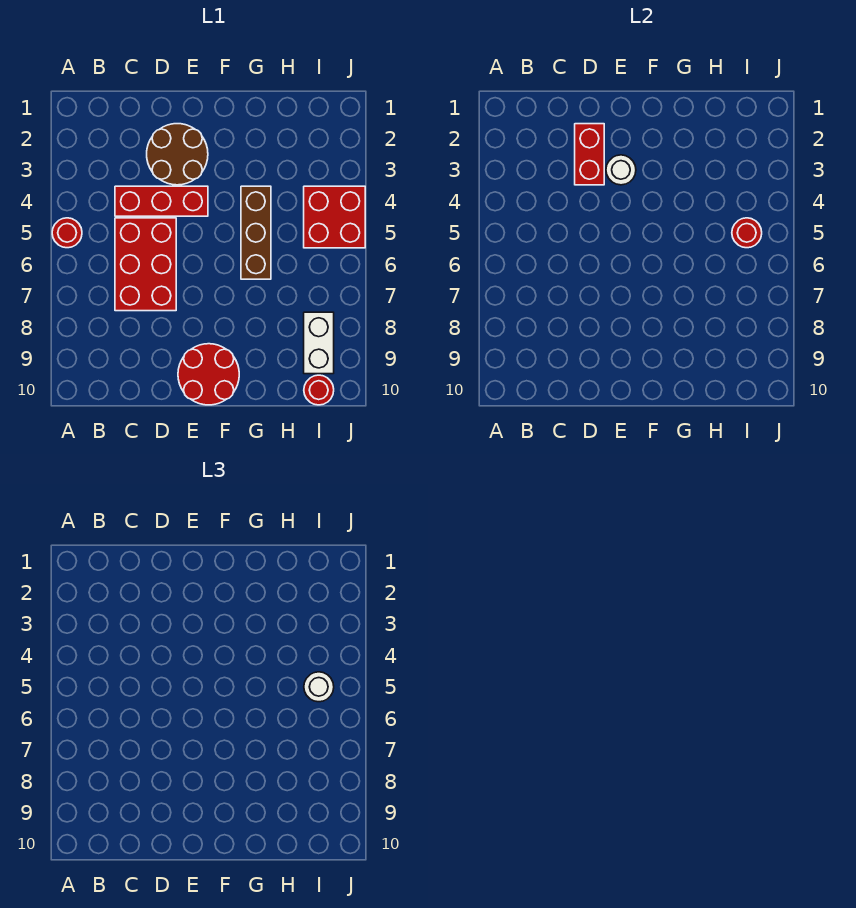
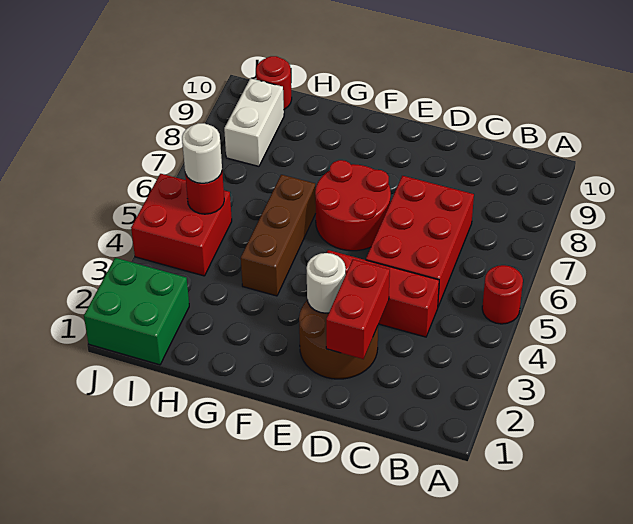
red 2x2 round brick [178,344,239,405] -> red 2x2 round brick moved to [315,160,391,251]
none -> green 2x2 brick [84,258,189,365]

